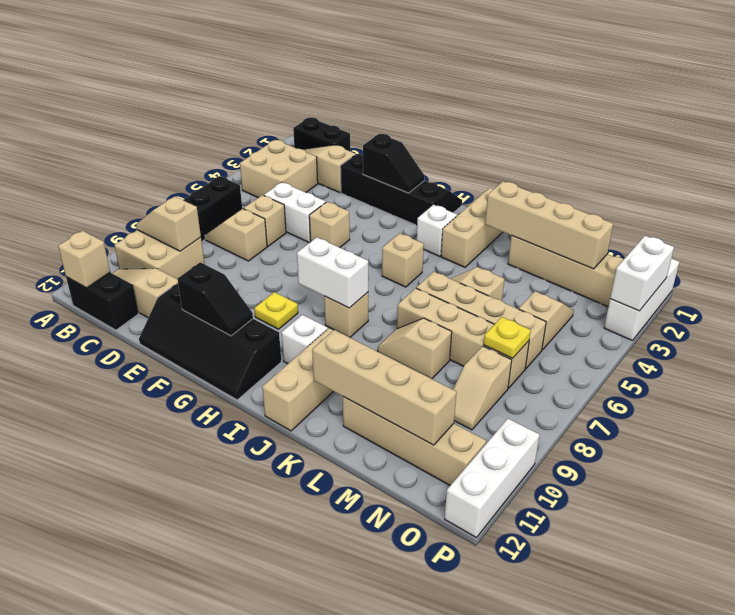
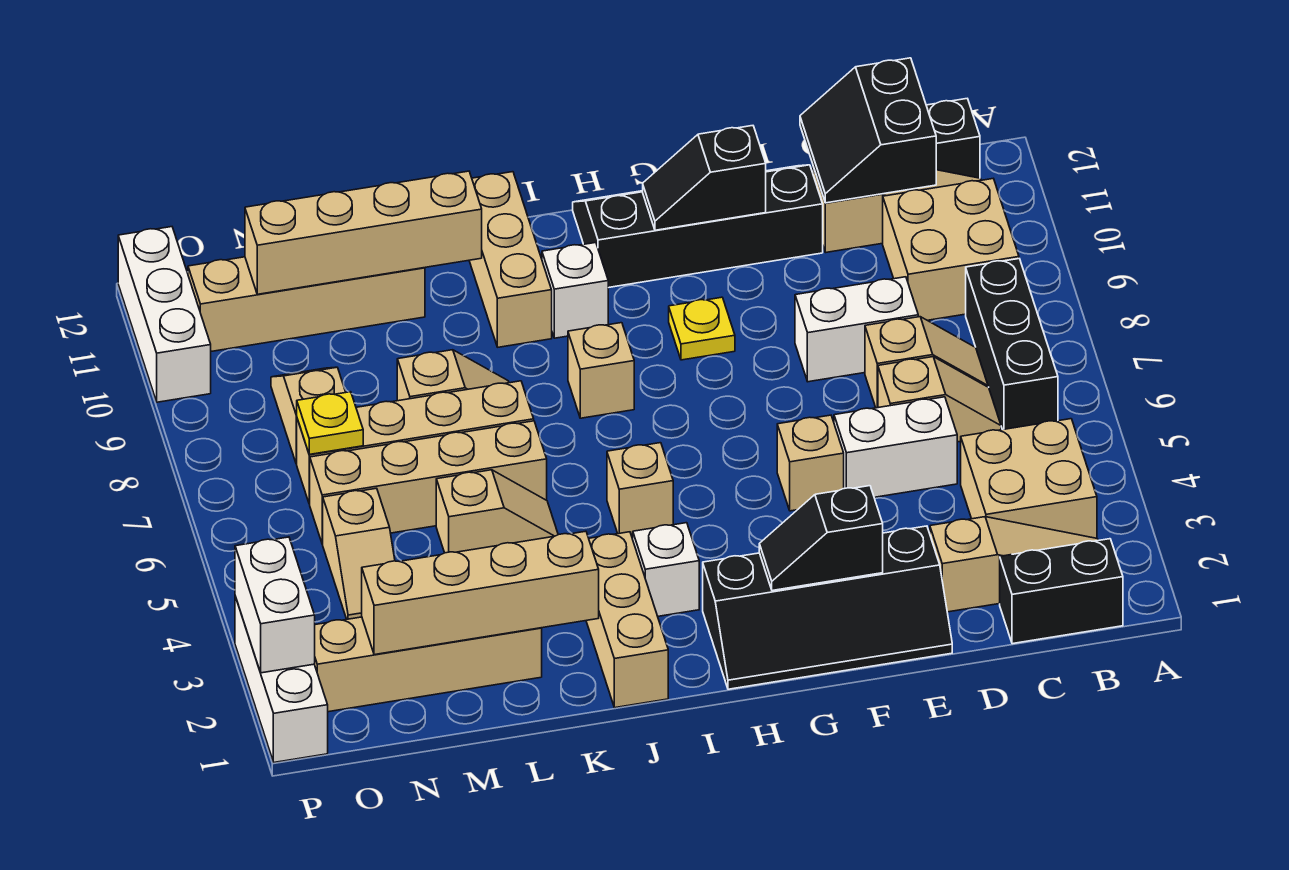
tan 1x2 slope [136,196,201,251] -> none
tan 1x1 brick [58,231,110,288] -> none
none -> black 2x2 slope [800,58,936,203]
white 1x2 brick [297,237,368,308] -> white 1x2 brick moved to [795,277,918,382]

